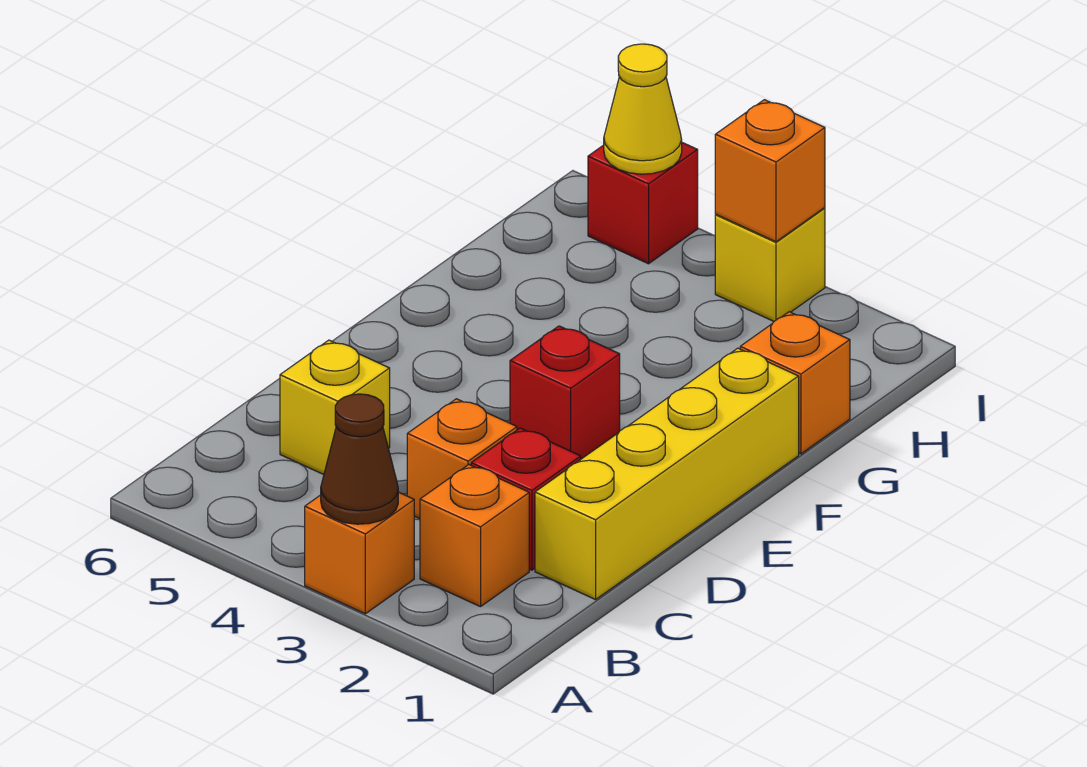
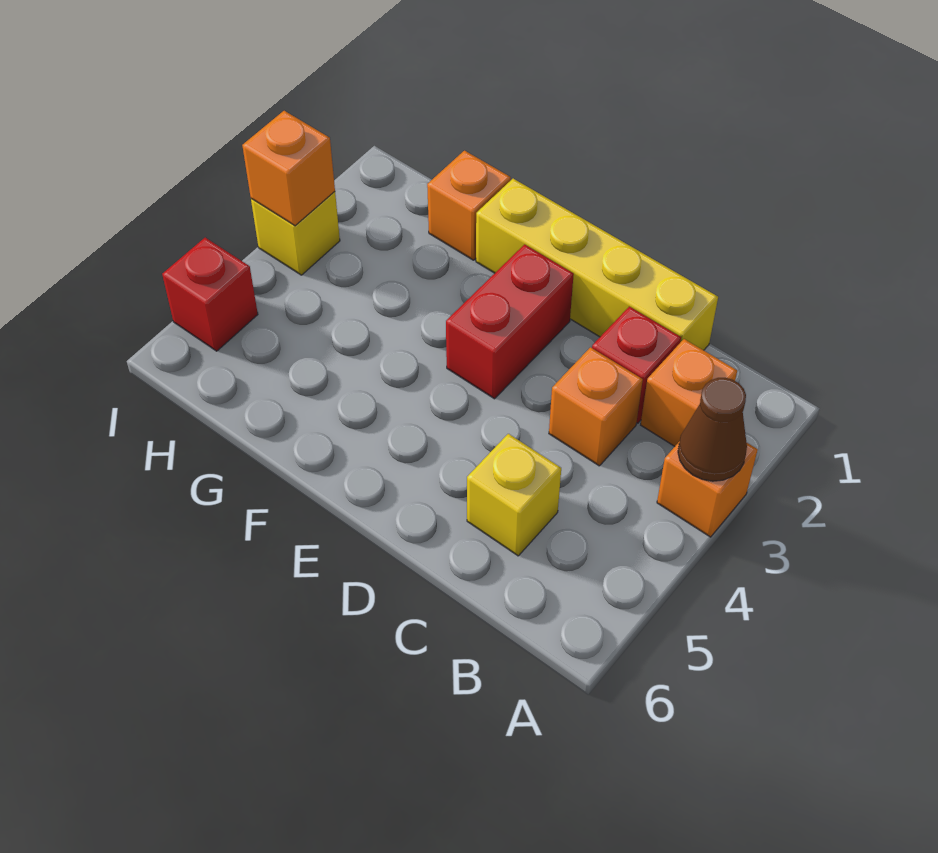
red 1x1 brick [510,326,620,459] -> red 1x2 brick [446,244,574,399]
yellow 1x1 cone [604,44,682,174] -> none

